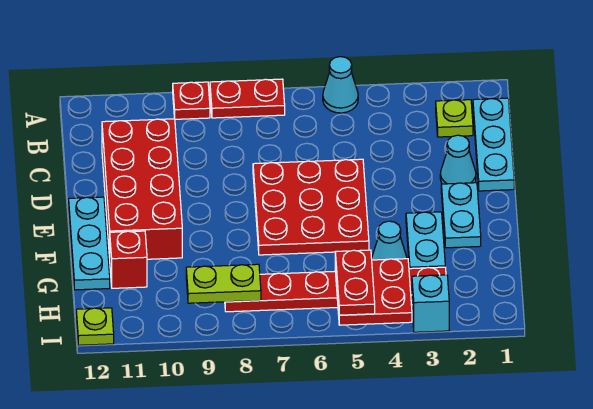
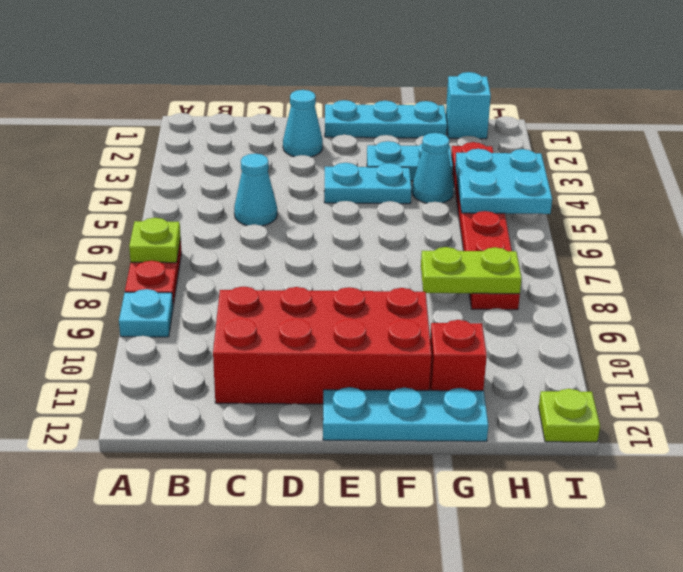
cyan 1x1 cone [323,57,358,113] -> cyan 1x1 cone moved to [234,154,277,226]
red 1x1 plate [173,82,210,119] -> cyan 1x1 plate [119,289,173,337]
cyan 1x3 plate [473,98,514,191] -> cyan 1x3 plate moved to [325,100,447,138]
lime 1x1 plate [436,100,473,137] -> lime 1x1 plate moved to [129,218,181,263]
red 3x3 plate [253,159,369,255] -> none
cyan 1x2 plate [441,183,481,248] -> cyan 1x2 plate moved to [324,163,411,204]
red 2x2 plate [335,259,412,325] -> cyan 2x2 plate [455,149,552,214]
red 1x2 plate [335,250,375,315] -> none
lime 1x2 plate [186,264,261,303] -> lime 1x2 plate turned to [421,247,522,294]
cyan 1x1 brick [412,275,449,332] -> cyan 1x1 brick moved to [446,72,491,139]

